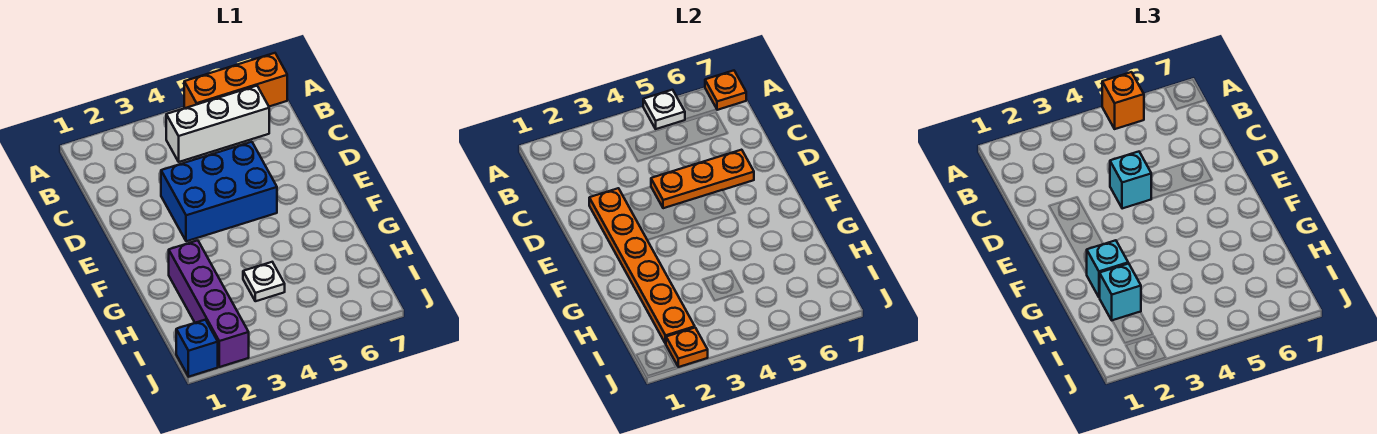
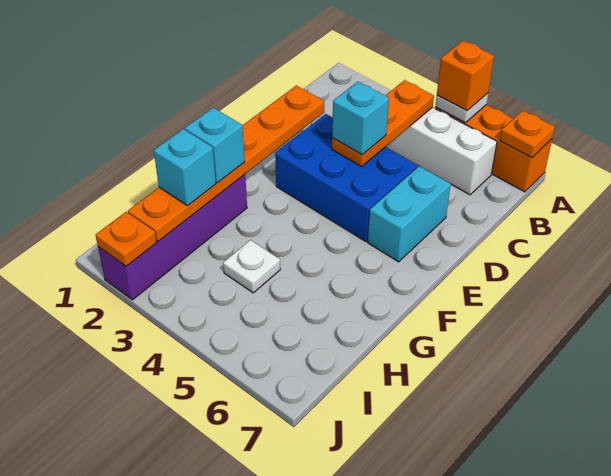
orange 1x3 plate [651,150,754,208] -> orange 1x3 plate turned to [332,80,434,166]
none -> cyan 1x2 brick [368,166,451,262]
blue 1x1 brick [176,320,218,377] -> none

